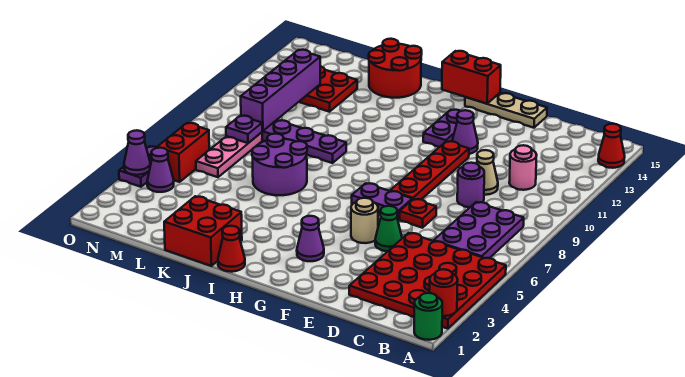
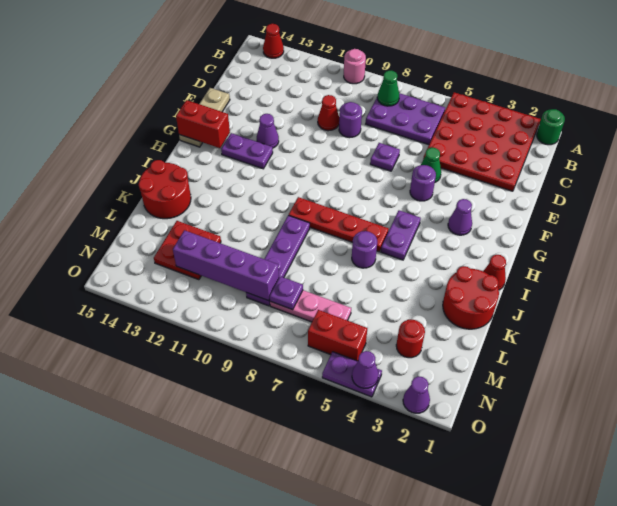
red 1x1 round brick [430,269,458,316] -> red 1x1 round brick moved to [396,320,425,358]
none -> green 1x1 cone [377,71,399,106]
pink 1x1 round brick [509,145,537,190] -> pink 1x1 round brick moved to [344,49,366,84]
tan 1x1 cone [477,150,498,195] -> red 1x1 cone [318,95,339,131]
red 1x1 plate [400,199,436,228] -> purple 1x1 plate [370,143,400,171]
tan 1x1 round brick [351,198,378,243] -> purple 1x1 round brick [410,165,436,201]
purple 1x2 plate [352,183,412,220] -> purple 1x2 plate moved to [381,210,421,260]
red 1x4 plate [390,141,469,200] -> red 1x4 plate moved to [289,197,389,252]
red 1x2 brick [442,51,501,104] -> red 1x2 brick turned to [176,100,230,148]
red 2x2 brick [164,196,242,266] -> red 2x2 round brick [443,266,499,329]
purple 2x2 round brick [252,134,307,195] -> purple 1x1 round brick [352,231,377,268]
purple 1x1 cone [147,148,174,192] -> purple 1x1 cone moved to [403,376,430,413]

